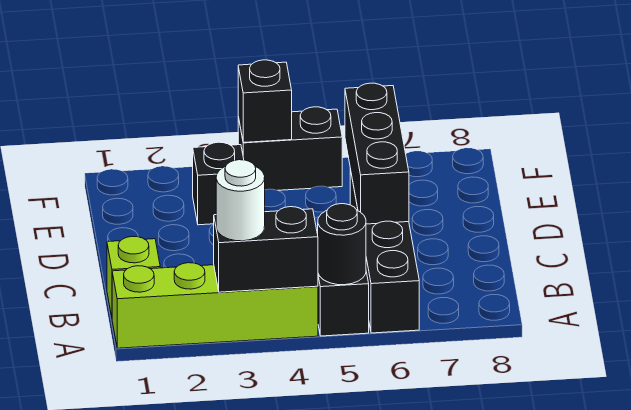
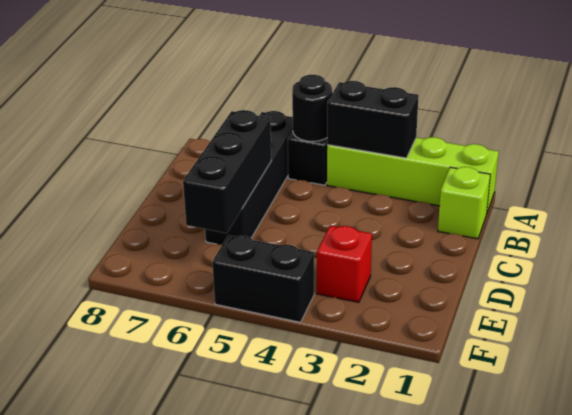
white 1x1 round brick [216,160,265,241] -> none
black 1x1 brick [193,142,244,225] -> red 1x1 brick [317,226,372,302]
black 1x1 brick [238,60,292,142] -> none

